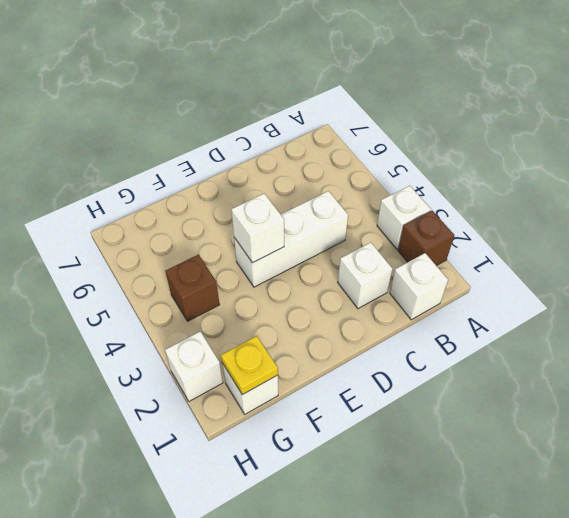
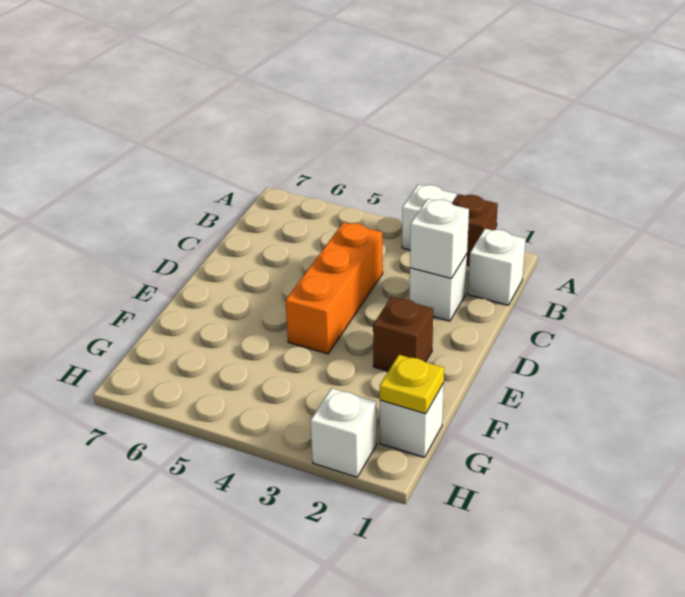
white 1x3 brick [234,191,348,287] -> orange 1x3 brick [285,222,383,354]
white 1x1 brick [231,193,284,263] -> white 1x1 brick moved to [410,199,469,278]
brown 1x1 brick [165,255,220,321] -> brown 1x1 brick moved to [373,297,433,371]

